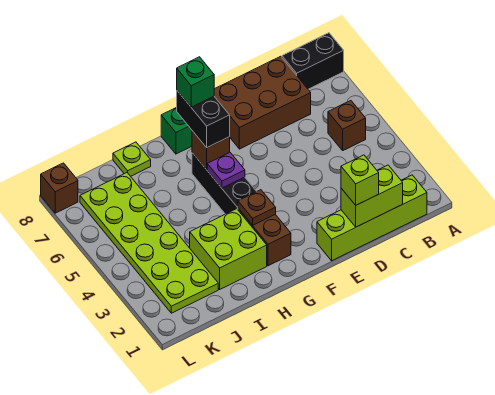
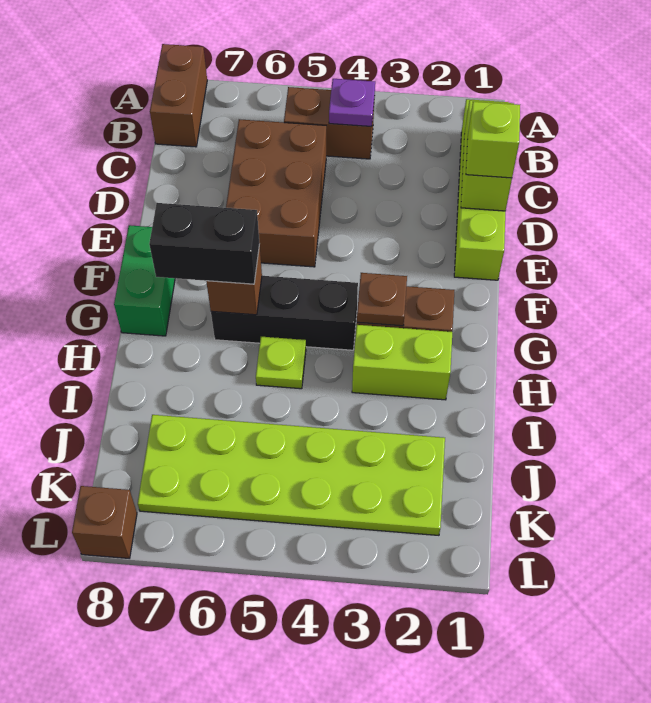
black 1x2 brick [282,33,344,89] -> brown 1x2 brick [150,44,207,147]
brown 1x1 brick [328,101,366,150] -> brown 1x2 brick [284,87,375,159]
brown 2x3 brick [214,56,311,149] -> brown 2x3 brick moved to [226,119,326,267]
purple 1x1 plate [207,153,245,188] -> purple 1x1 plate moved to [329,79,375,127]
green 1x1 brick [177,57,214,107] -> none
lime 2x2 brick [190,209,267,289] -> lime 1x2 brick [352,325,452,400]
lime 1x1 plate [113,142,151,176] -> lime 1x1 plate moved to [256,337,306,389]

